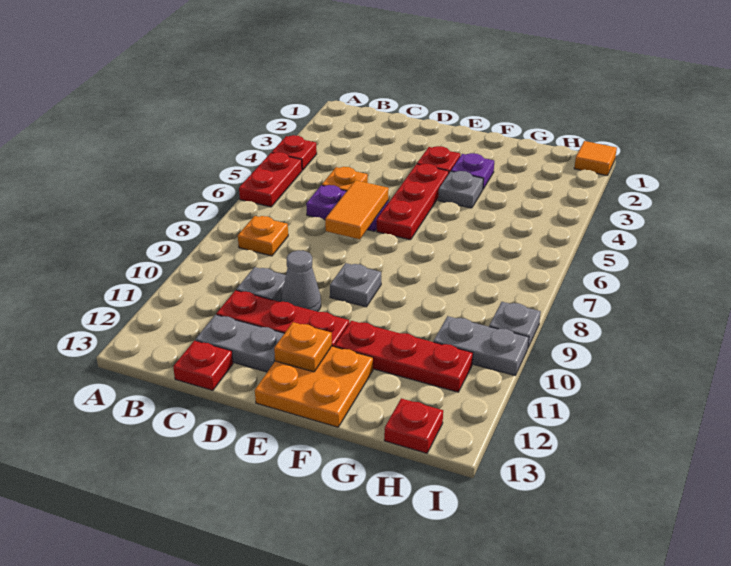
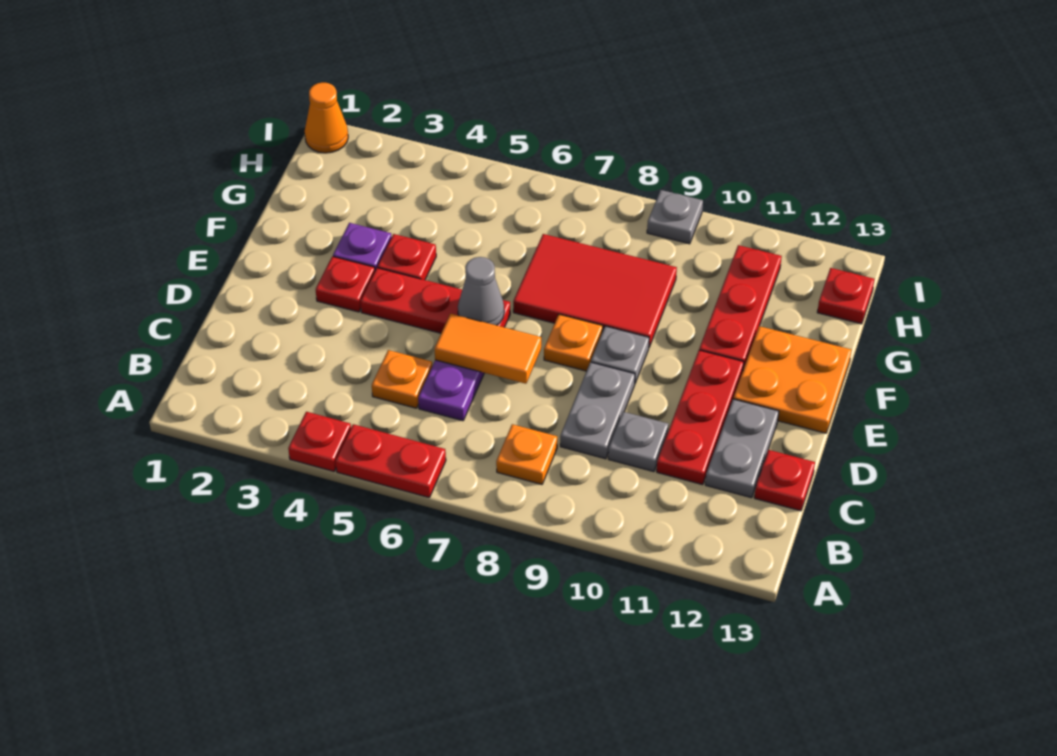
grey 1x1 cone [281,250,321,312] -> grey 1x1 cone moved to [458,257,504,325]
orange 1x1 plate [274,322,332,372] -> orange 1x1 plate moved to [544,314,603,371]
grey 1x1 plate [438,171,483,208] -> red 1x1 plate [378,234,436,280]
none -> red 2x3 tile [513,234,677,347]
grey 1x2 plate [434,316,529,375] -> grey 1x2 plate moved to [560,362,635,459]
orange 1x1 tile [574,141,617,175] -> orange 1x1 cone [305,83,348,153]

